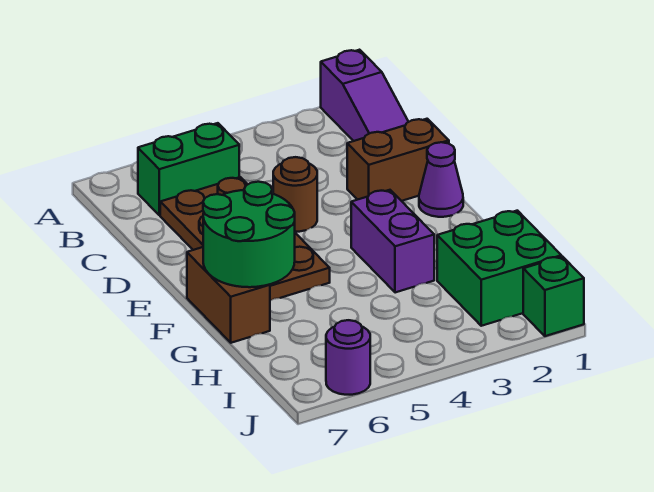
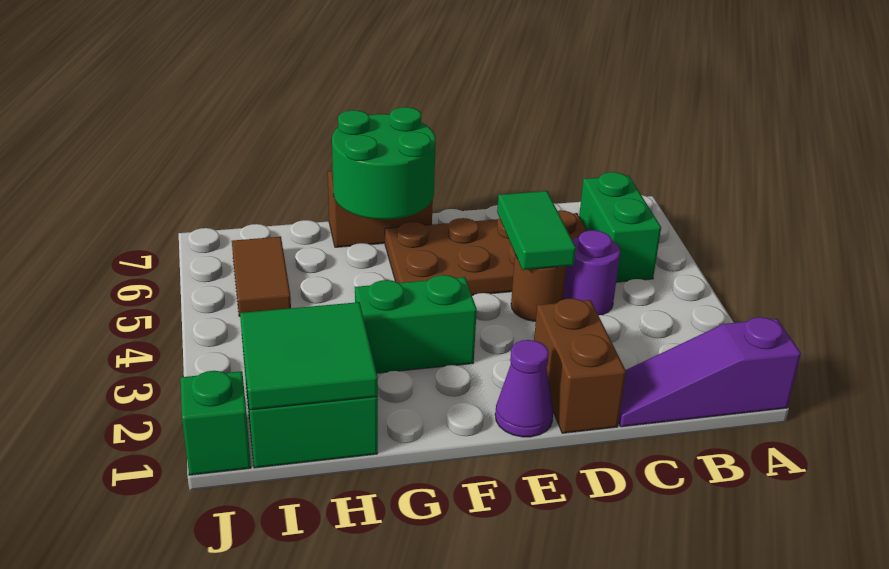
none -> green 1x2 tile [497,191,576,270]
purple 1x2 brick [351,190,434,293] -> green 1x2 brick [355,275,477,373]
none -> green 2x2 tile [240,302,378,410]
none -> brown 1x2 tile [232,237,291,316]
purple 1x1 round brick [326,320,370,395] -> purple 1x1 round brick moved to [563,230,620,315]

